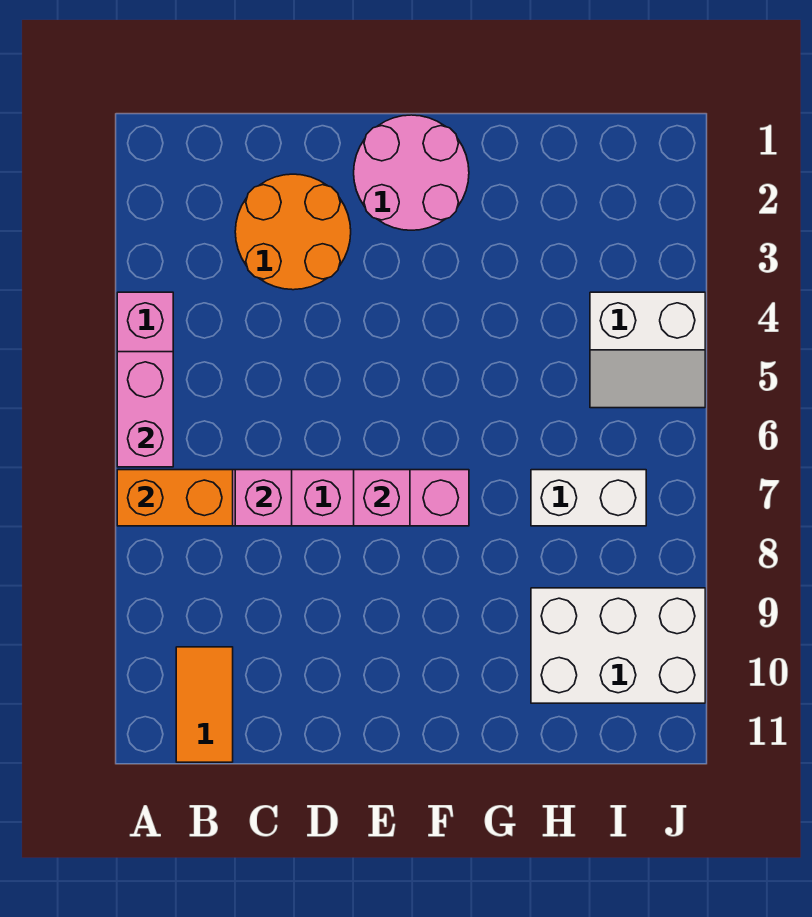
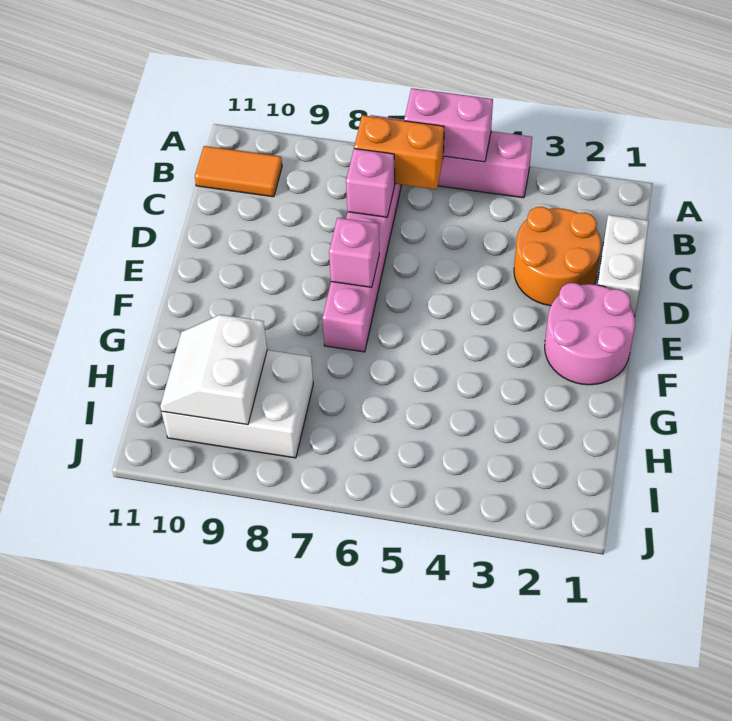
orange 1x2 brick [117,470,233,526] -> orange 1x2 brick turned to [354,115,444,189]
white 1x2 brick [531,470,646,526] -> white 1x2 brick moved to [598,215,649,316]
white 2x3 brick [531,588,705,703] -> white 2x3 brick turned to [162,350,313,458]
white 2x2 slope [590,292,705,408] -> white 2x2 slope moved to [160,315,267,425]

